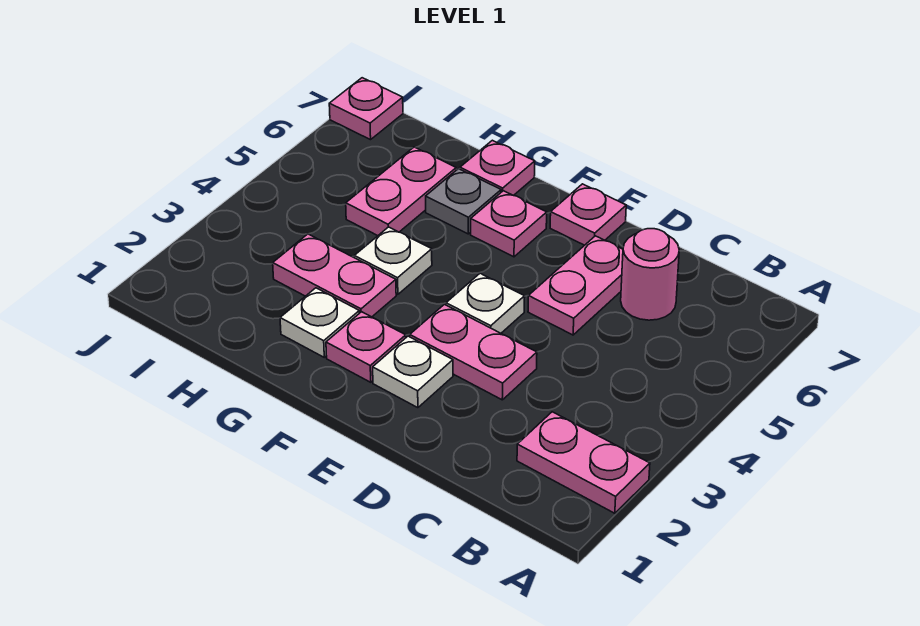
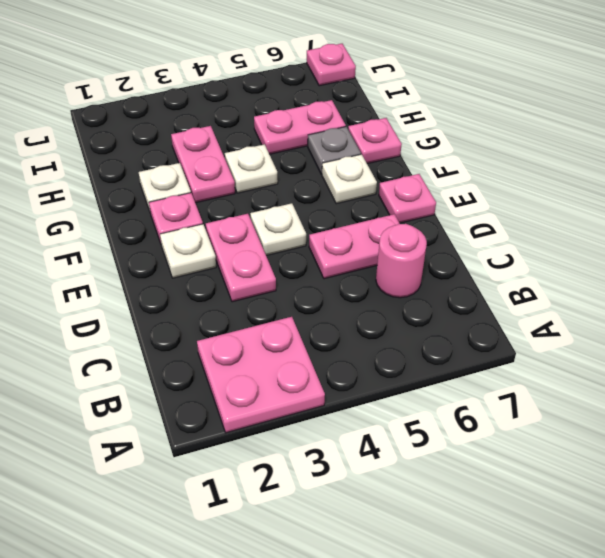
pink 1x2 plate [517,412,650,513] -> pink 2x2 plate [197,317,325,433]
pink 1x1 plate [471,191,547,257] -> white 1x1 plate [322,154,377,204]

